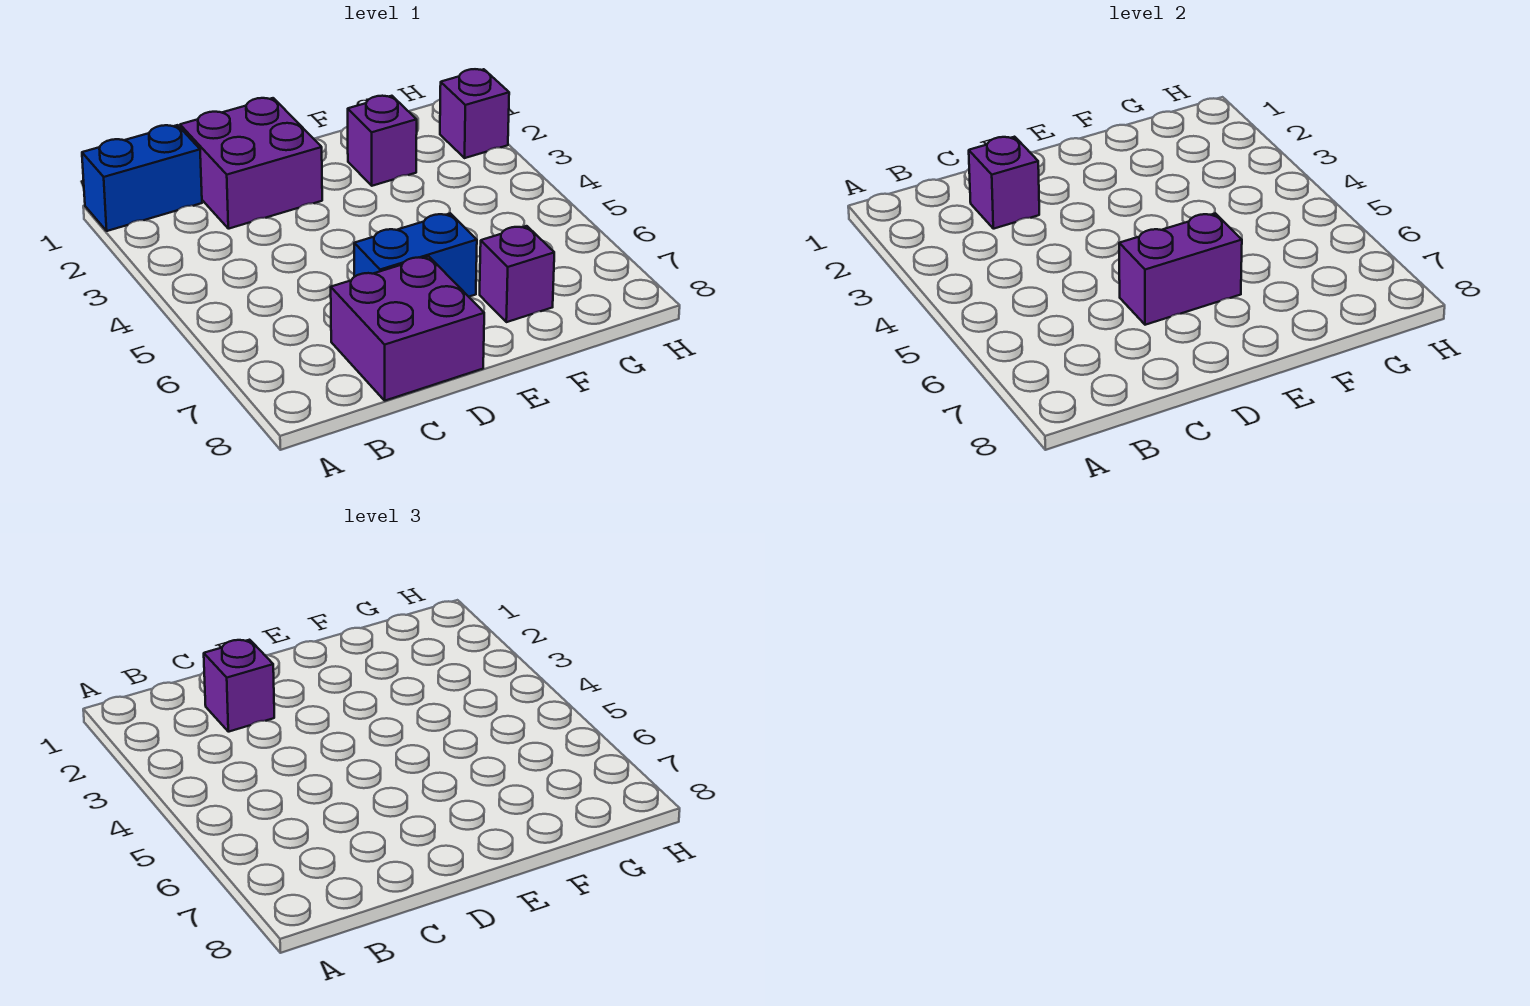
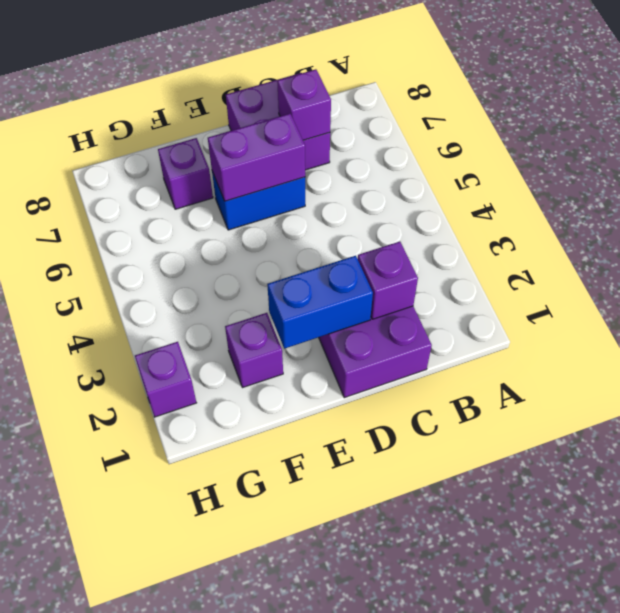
blue 1x2 brick [82,125,202,231] -> blue 1x2 brick moved to [267,255,373,349]
purple 1x1 brick [204,640,274,732] -> purple 1x1 brick moved to [277,69,331,140]

